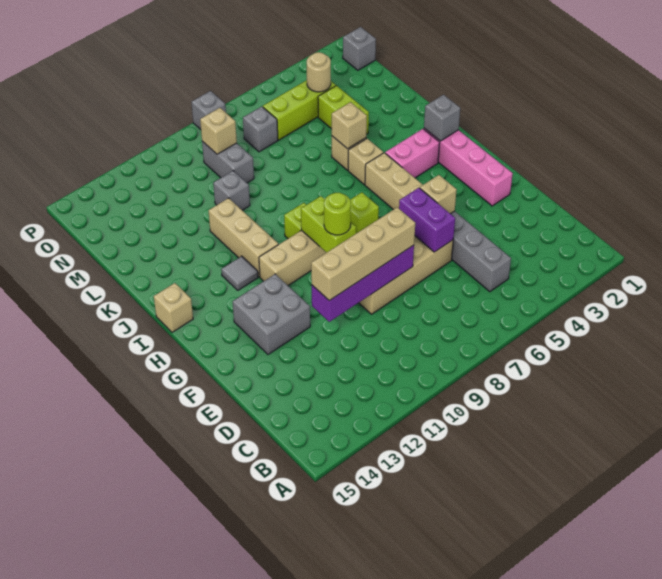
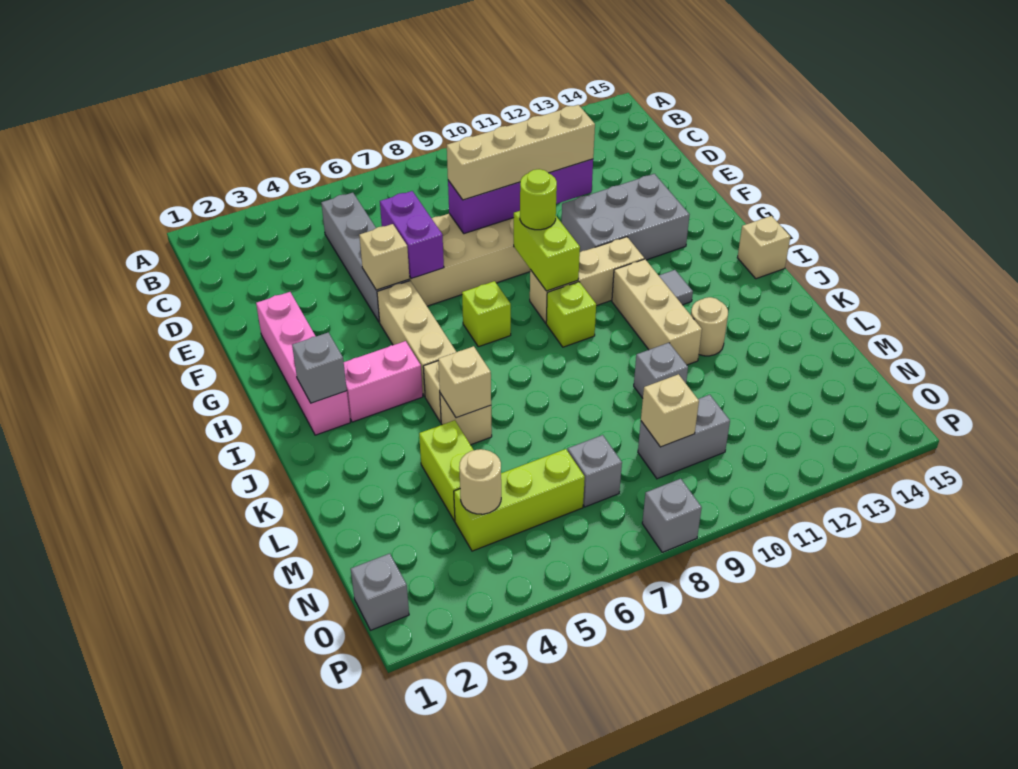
grey 2x2 brick [233,274,310,355] -> grey 2x3 brick [562,174,690,260]
none -> tan 1x1 round brick [691,297,728,356]
grey 1x2 brick [202,141,254,183] -> grey 1x2 brick turned to [638,395,730,479]

